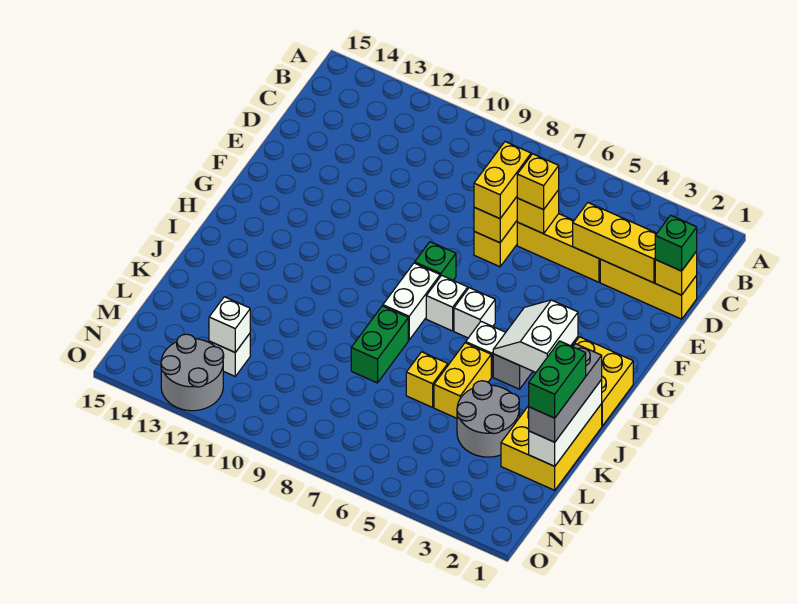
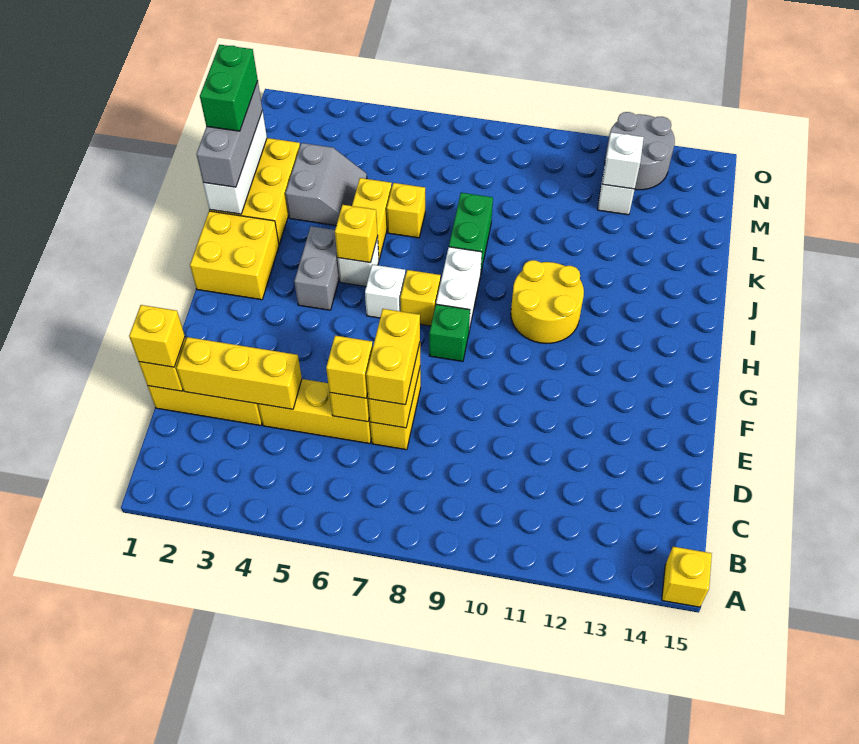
none -> yellow 1x1 brick [662,547,712,607]
green 1x1 brick [655,215,697,271] -> yellow 1x1 brick [129,305,185,367]
white 2x2 slope [493,300,578,372] -> none
white 1x1 brick [426,275,468,331] -> yellow 1x1 brick [400,270,441,326]
none -> yellow 2x2 round brick [511,260,584,343]
none -> yellow 1x1 brick [335,205,378,263]
grey 2x2 round brick [457,381,519,457] -> grey 2x2 slope [285,143,367,226]

